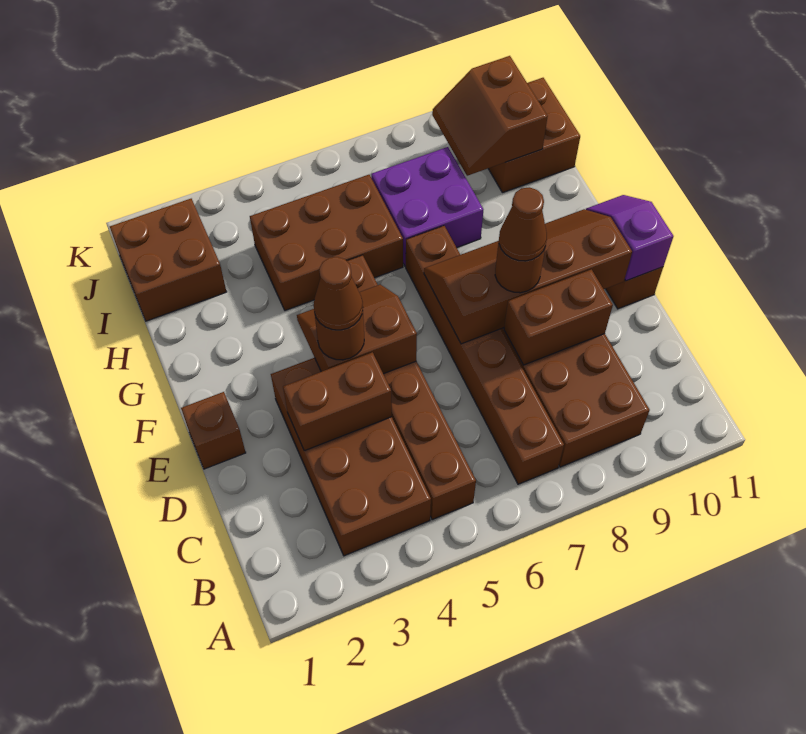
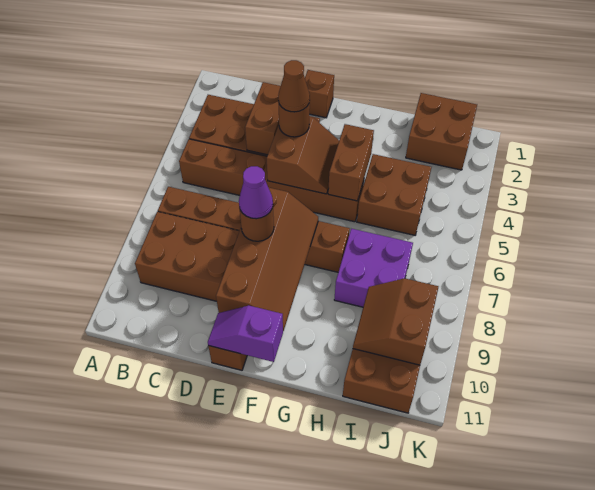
brown 1x2 brick [504,269,613,365] -> brown 1x2 brick moved to [328,124,374,201]
brown 1x1 cone [499,187,547,261] -> purple 1x1 cone [239,166,273,219]
purple 1x2 slope [586,195,674,281] -> purple 1x2 slope turned to [208,306,283,362]
brown 2x3 brick [250,175,403,310] -> brown 2x2 brick [357,154,431,235]
brown 2x2 slope [432,56,548,176] -> brown 2x2 slope turned to [353,278,438,365]

